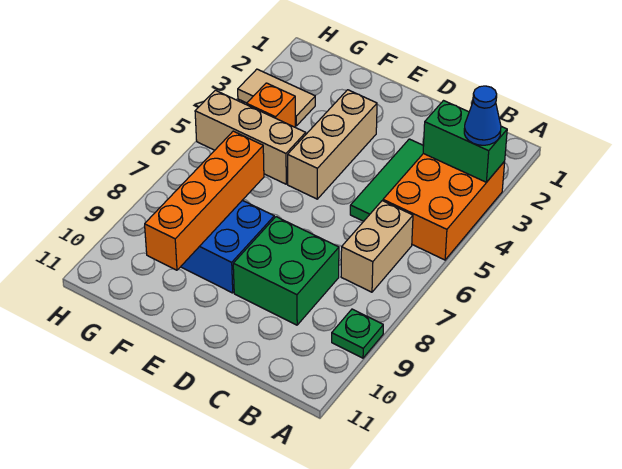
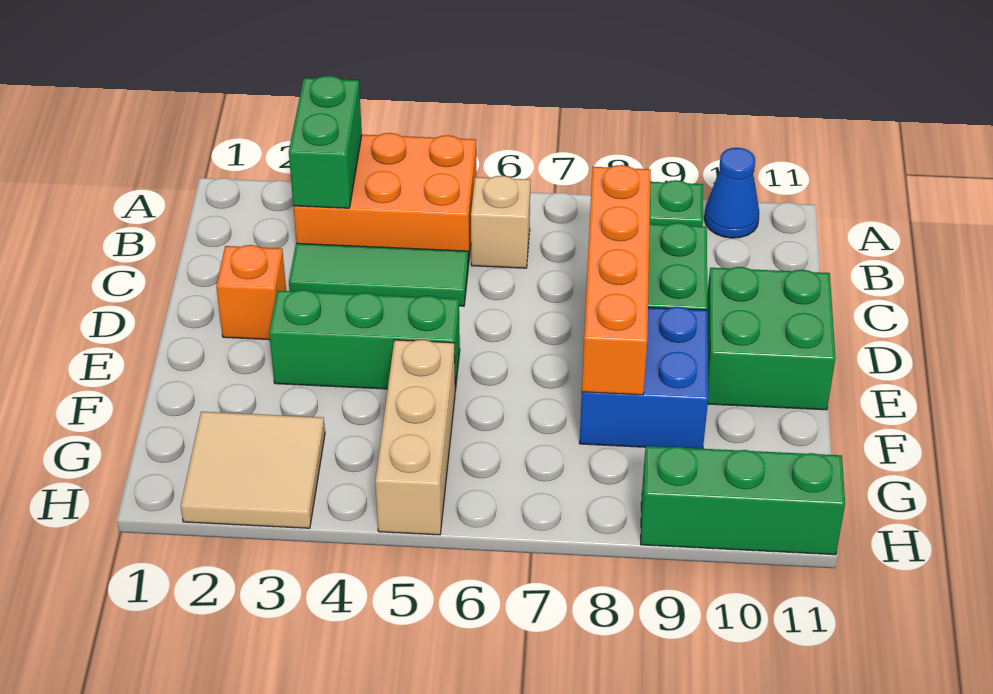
blue 1x1 cone [464,86,501,145] -> blue 1x1 cone moved to [704,148,759,238]
tan 1x2 brick [341,201,413,292] -> tan 1x1 brick [471,176,530,268]
none -> green 2x2 brick [707,267,835,410]
tan 1x3 brick [288,90,377,199] -> green 1x3 brick [269,290,460,390]
orange 1x4 brick [145,131,264,270] -> orange 1x4 brick turned to [582,165,651,395]
tan 1x2 tile [238,69,315,126] -> tan 2x2 tile [181,412,325,528]
orange 1x1 brick [247,83,295,127] -> orange 1x1 brick moved to [216,245,286,340]
none -> green 1x3 brick [641,446,845,555]

